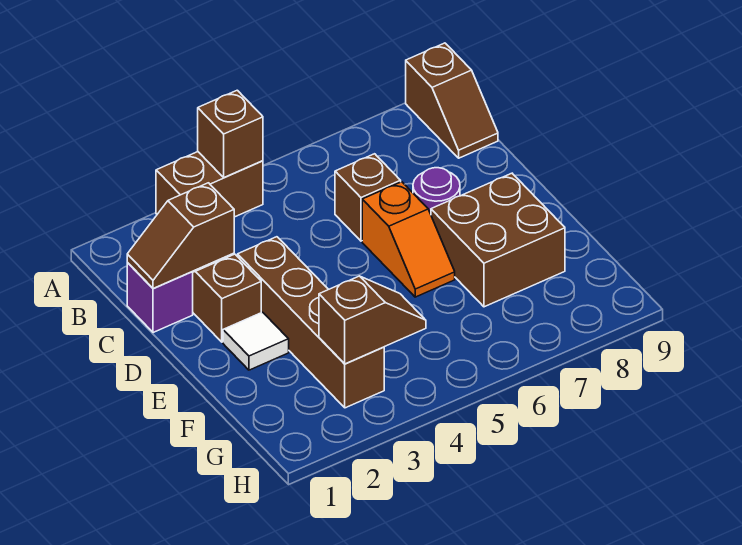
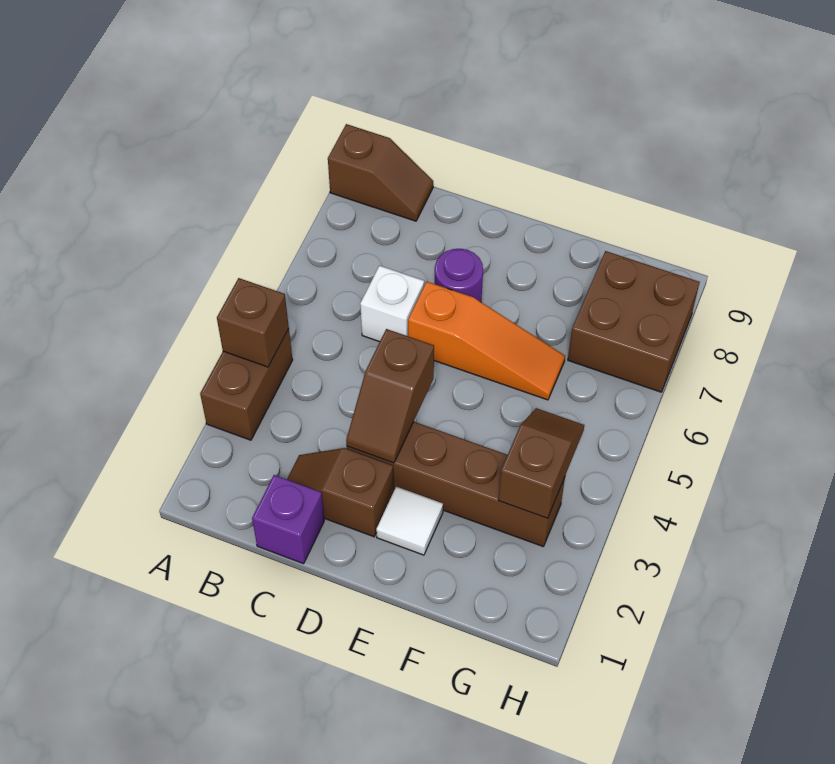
brown 1x2 slope [127,183,234,288] -> brown 1x2 slope moved to [346,329,434,463]
brown 1x1 brick [335,154,401,241] -> white 1x1 brick [360,266,424,342]
orange 1x2 slope [362,182,455,297] -> orange 1x3 slope [408,282,565,400]
brown 2x2 brick [431,173,565,307] -> brown 2x2 brick moved to [568,251,700,392]

